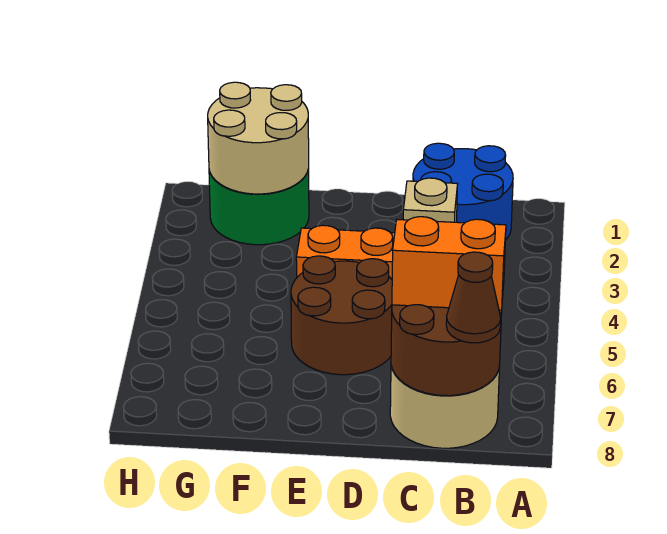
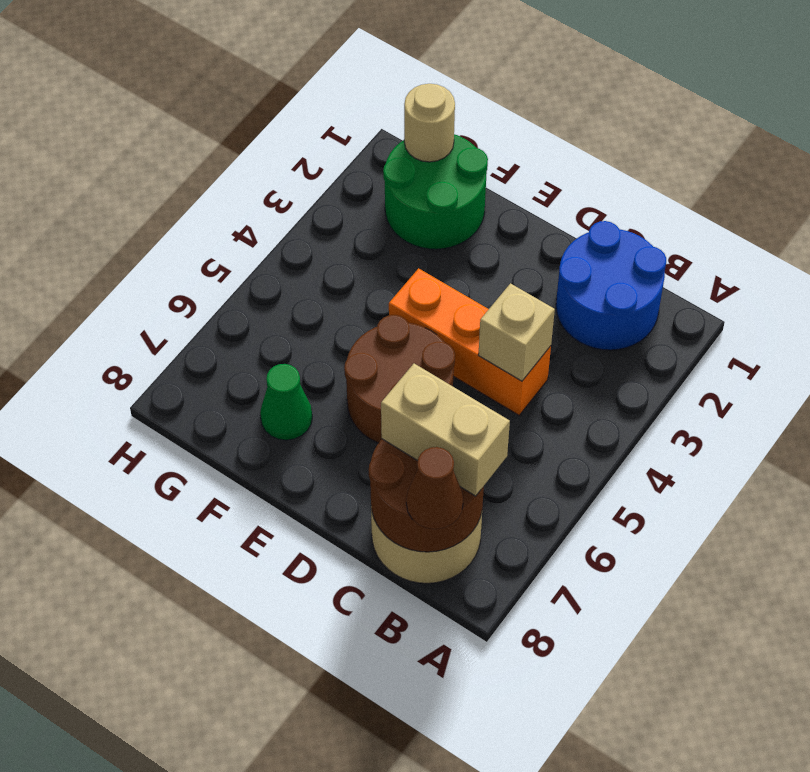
orange 1x2 brick [392,217,506,310] -> tan 1x2 brick [381,364,510,496]
tan 2x2 round brick [208,82,309,194] -> tan 1x1 round brick [404,84,455,162]
none -> green 1x1 cone [260,364,312,440]

